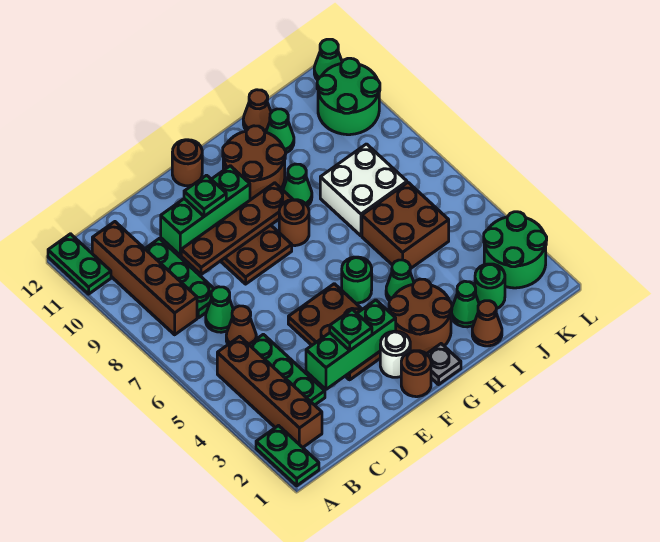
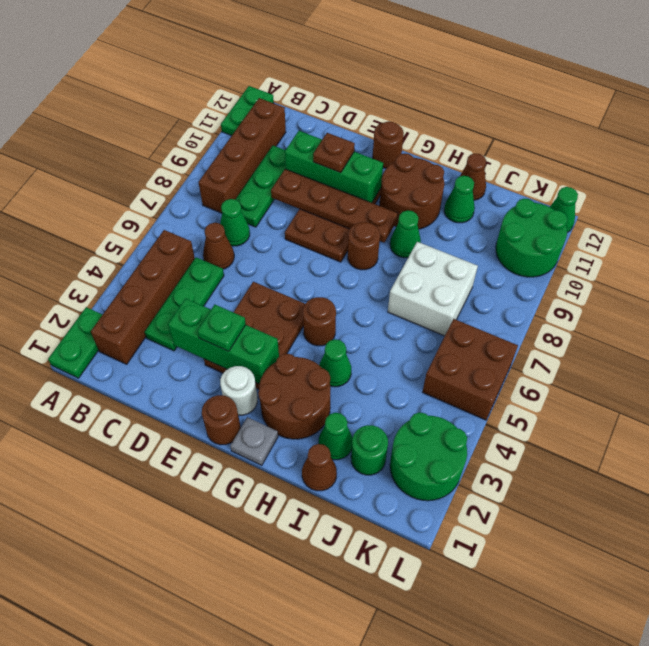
green 1x1 plate [184,175,226,216] -> brown 1x1 plate [313,133,355,173]
green 1x1 round brick [342,257,372,303] -> brown 1x1 round brick [303,297,336,346]
brown 2x2 brick [362,183,449,269] -> brown 2x2 brick moved to [423,319,518,420]

